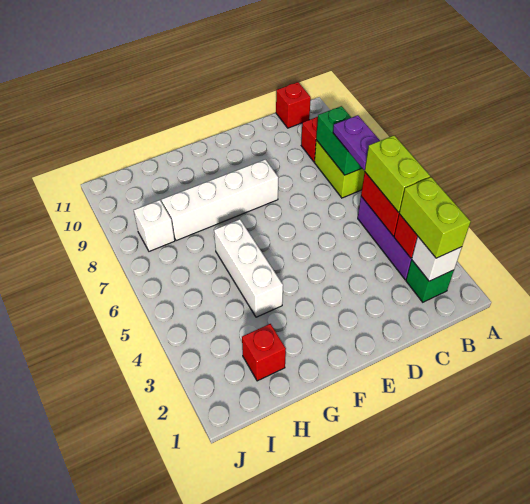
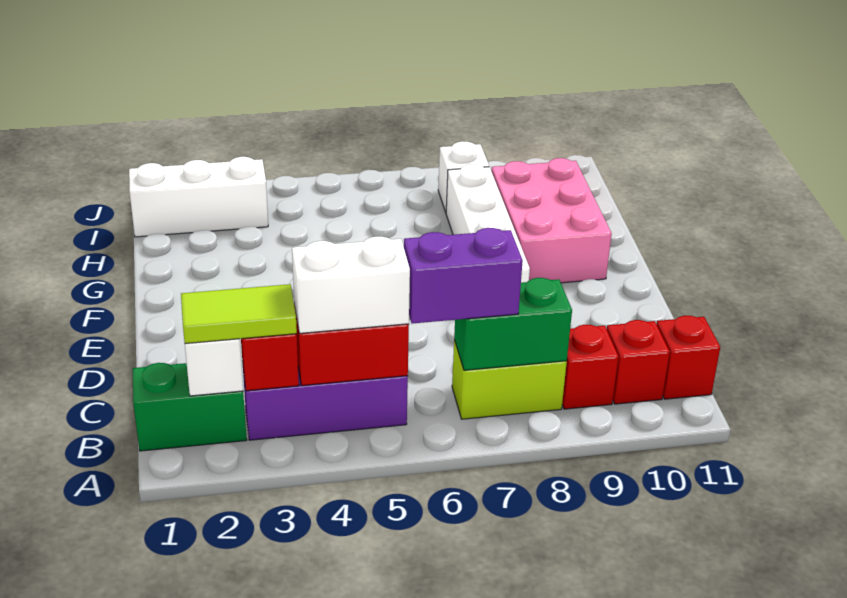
green 1x1 brick [406,260,454,302] -> green 1x2 brick [133,363,247,451]
lime 1x2 brick [399,177,471,258] -> lime 1x2 tile [181,284,297,344]
lime 1x2 brick [365,135,430,212] -> white 1x2 brick [292,237,410,333]
purple 1x2 plate [333,115,380,170] -> purple 1x2 brick [404,228,523,324]
none -> pink 2x3 brick [491,158,612,283]
white 1x3 brick [214,219,283,317] -> white 1x3 brick moved to [129,157,268,237]
red 1x1 brick [242,324,286,381] -> red 1x1 brick moved to [607,320,670,404]

